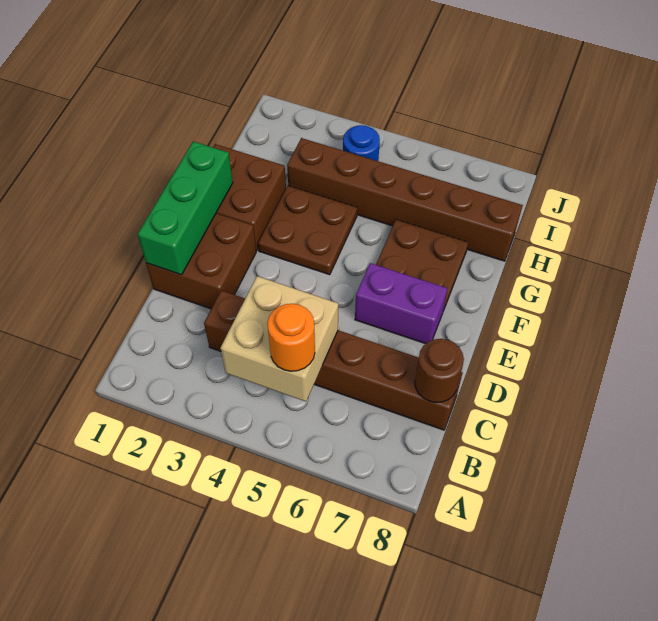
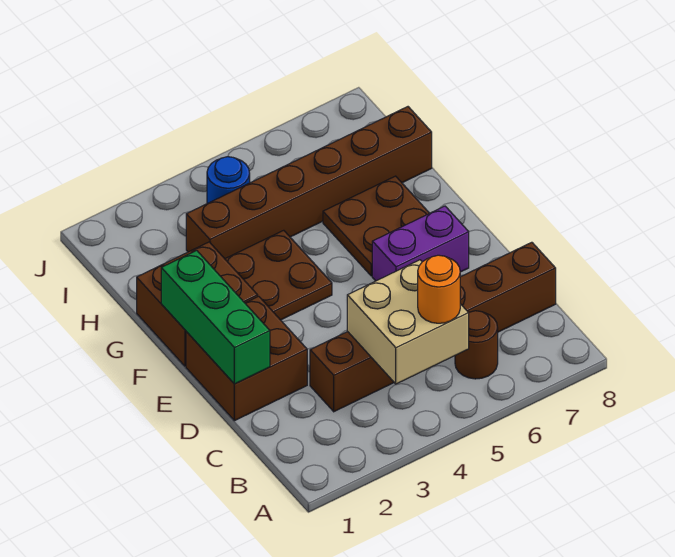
brown 1x1 round brick [415,339,464,403] -> brown 1x1 round brick moved to [455,311,498,379]

